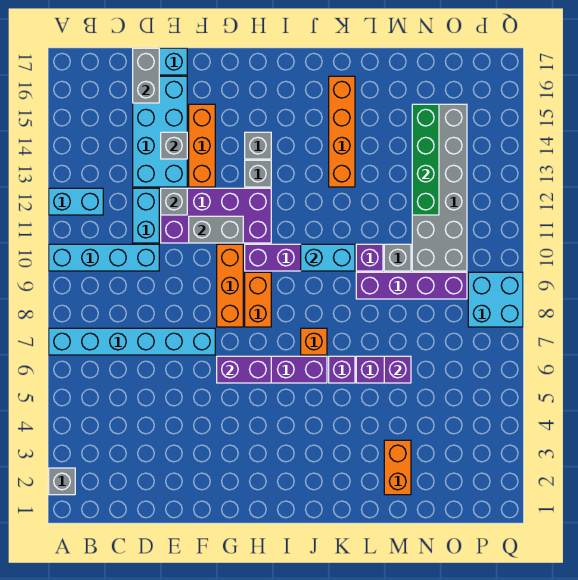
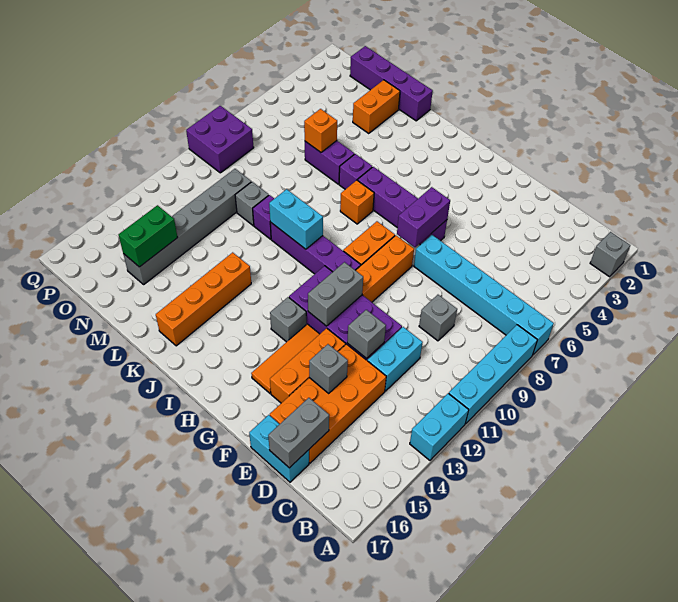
cyan 1x4 brick [49,244,159,271] -> cyan 1x4 brick turned to [449,325,537,424]
cyan 1x2 brick [49,188,103,215] -> cyan 1x2 brick turned to [410,393,469,460]
cyan 2x4 brick [133,76,187,187] -> orange 2x4 brick [270,344,386,463]
grey 1x2 brick [189,216,243,243] -> grey 1x2 brick turned to [308,262,363,326]
purple 1x2 brick [217,356,271,383] -> purple 1x2 brick turned to [397,187,450,247]
none -> orange 1x3 tile [251,324,319,393]
grey 1x1 brick [245,132,271,159] -> grey 1x1 brick moved to [419,295,457,341]
purple 1x4 brick [356,272,467,299] -> purple 1x4 brick moved to [350,46,433,121]
purple 1x1 brick [384,356,411,383] -> orange 1x1 brick [304,109,337,152]
grey 2x6 brick [412,104,467,271] -> grey 1x6 brick [123,169,251,284]
green 1x4 brick [412,104,439,215] -> green 1x2 brick [118,205,178,267]
cyan 2x2 brick [468,272,523,327] -> purple 2x2 brick [186,106,254,173]

